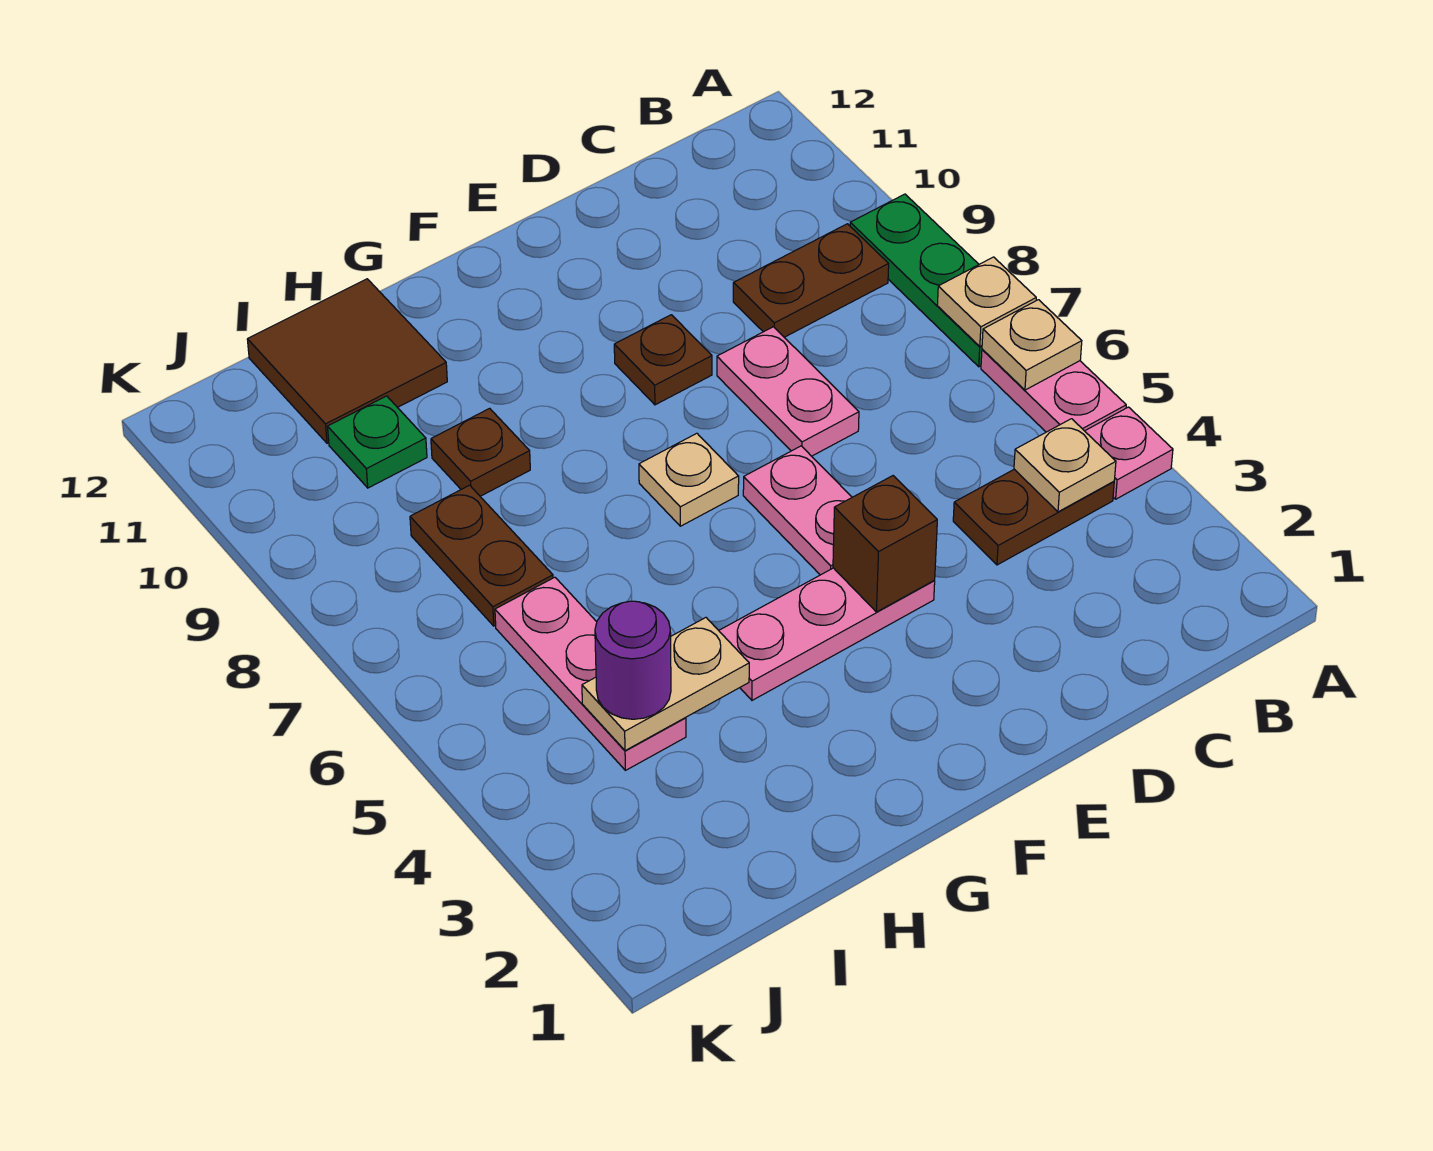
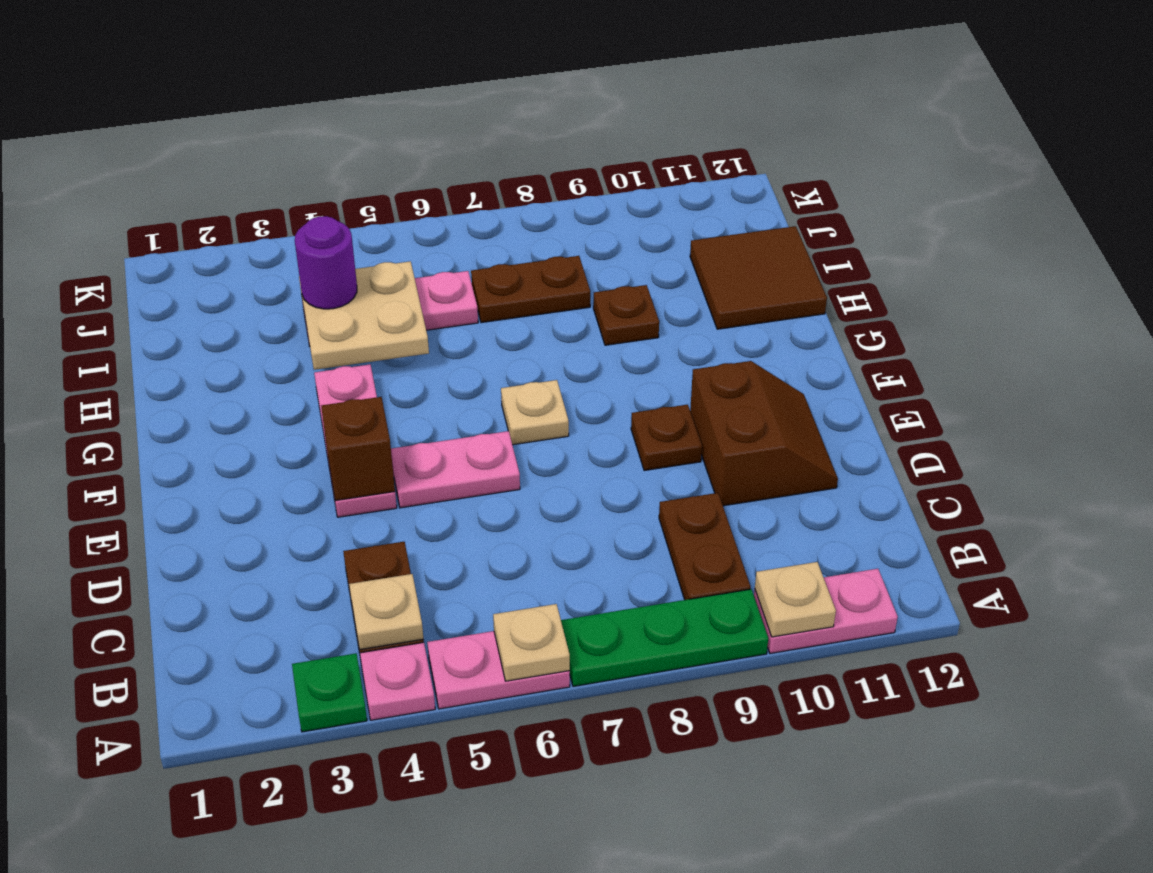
tan 1x1 plate [937,257,1036,346] -> tan 1x1 plate moved to [755,562,836,637]
pink 1x2 plate [717,327,859,456] -> pink 1x2 plate moved to [754,569,898,653]
none -> brown 2x2 slope [690,361,838,506]
tan 1x2 plate [582,618,749,751] -> tan 2x2 plate [299,261,429,370]
green 1x1 plate [328,396,427,488] -> green 1x1 plate moved to [292,653,367,732]

